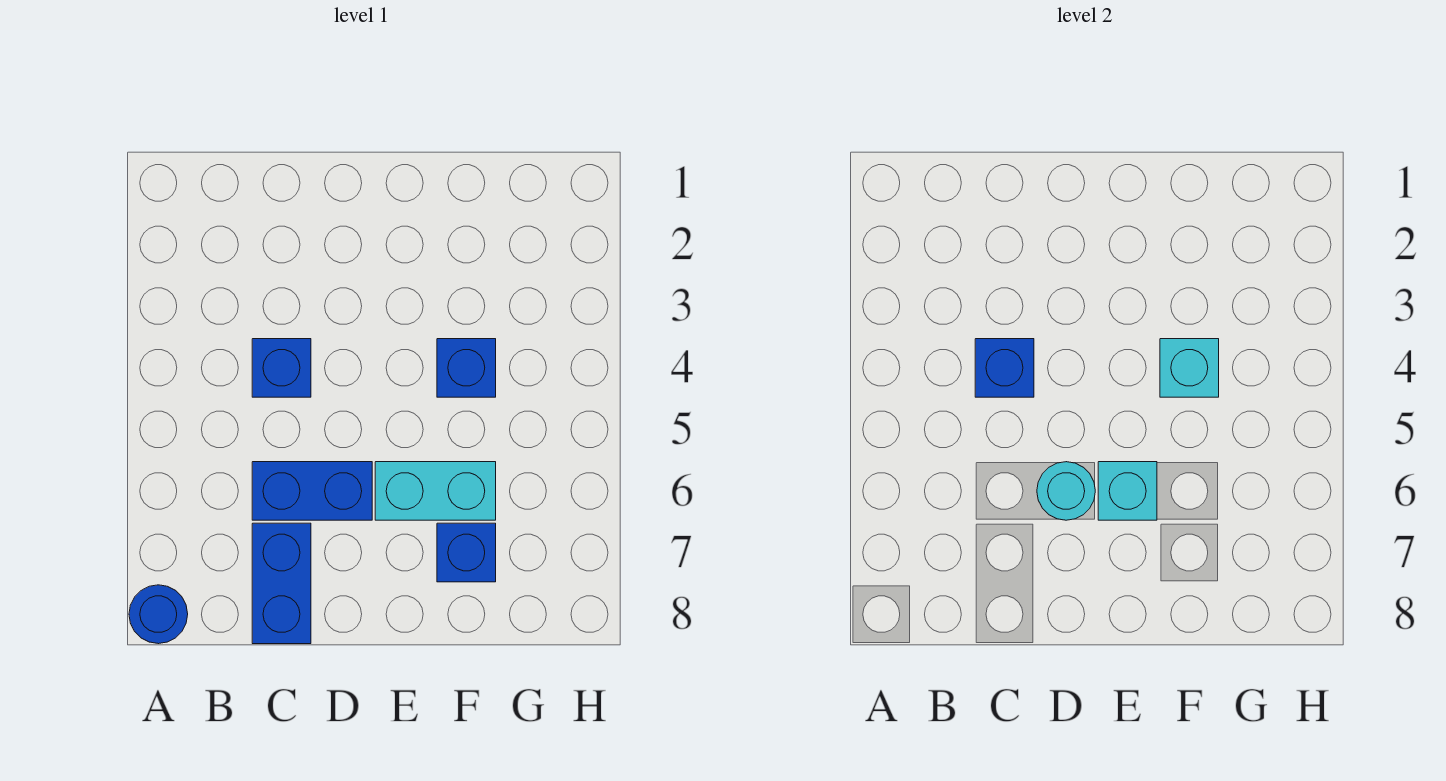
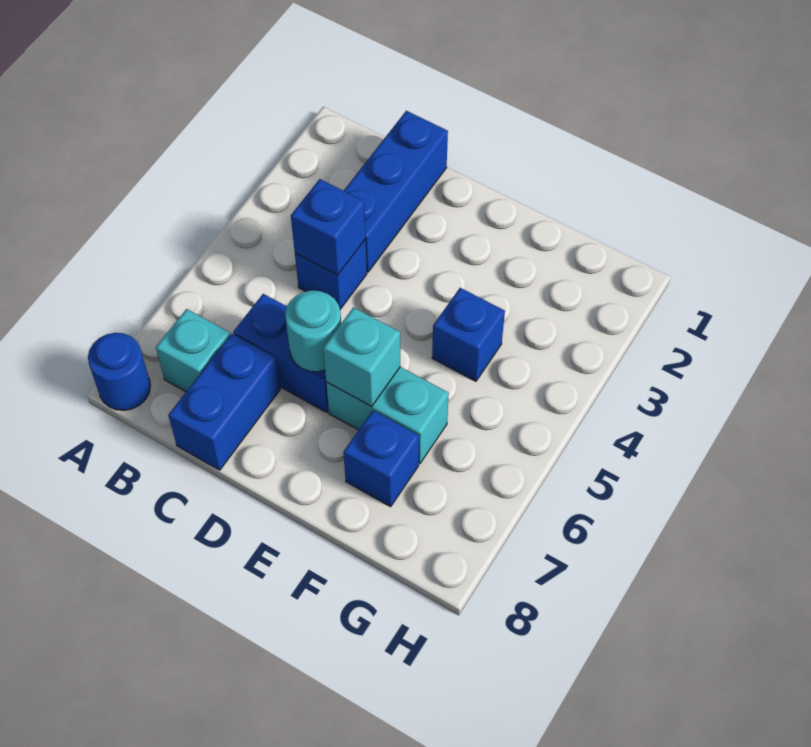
none -> blue 1x3 brick [344,111,448,272]
cyan 1x1 brick [1160,339,1219,397] -> cyan 1x1 brick moved to [156,309,230,392]

